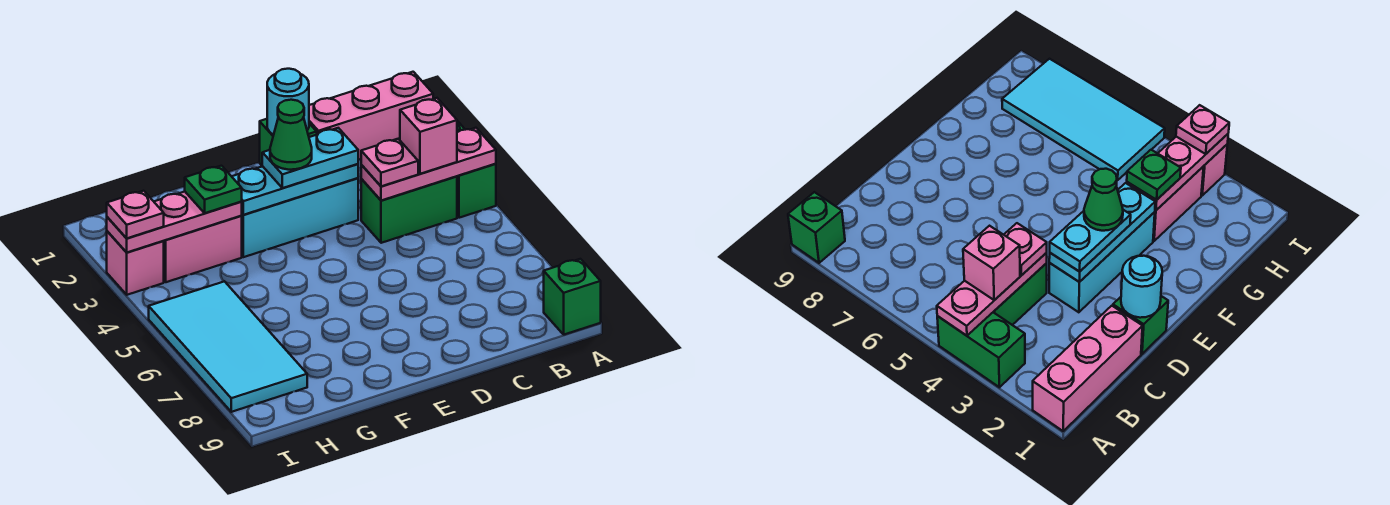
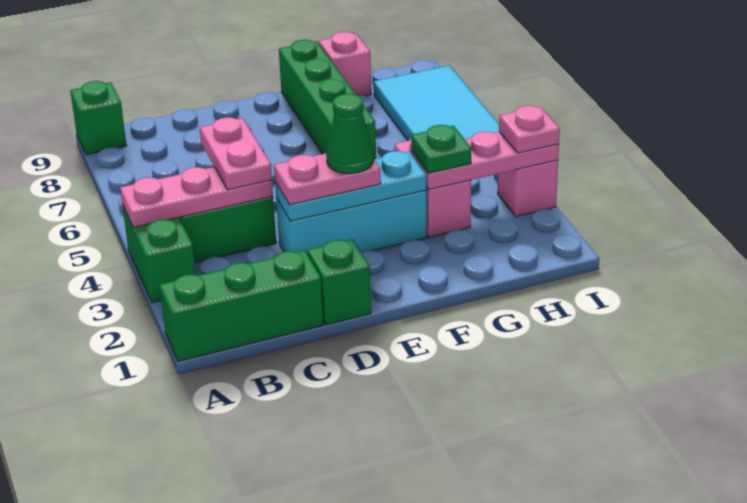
pink 1x3 brick [309,72,433,160] -> green 1x3 brick [159,250,323,361]
pink 1x1 brick [400,98,457,174] -> pink 1x1 brick moved to [319,32,371,96]
pink 1x1 plate [361,139,418,186] -> pink 1x2 plate [200,117,272,190]
cyan 1x1 round brick [267,69,309,135] -> none
cyan 1x2 plate [262,128,358,188] -> pink 1x2 plate [274,153,381,205]
none -> green 1x4 brick [279,40,376,159]
pink 1x2 brick [164,216,242,282] -> pink 1x2 brick turned to [395,139,471,237]

